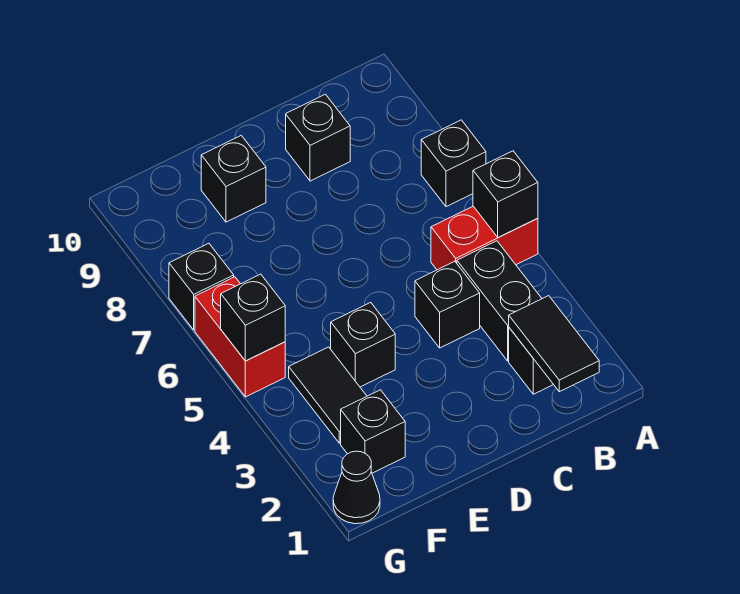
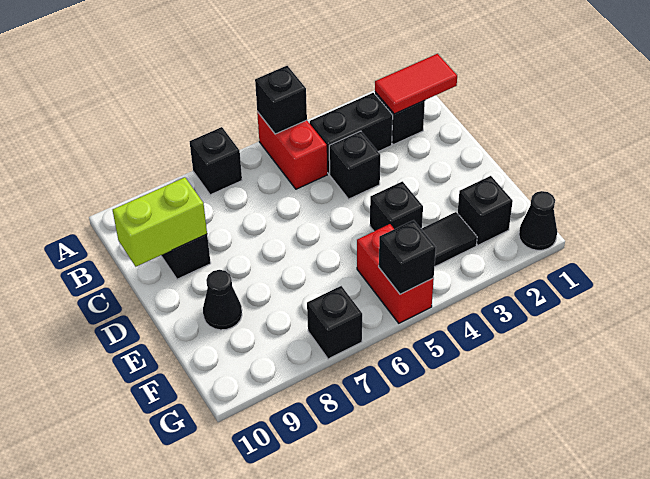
black 1x2 tile [509,296,599,392] -> red 1x2 tile [375,54,457,114]
none -> lime 1x2 brick [113,177,207,266]
black 1x1 brick [201,135,266,222] -> black 1x1 cone [203,270,242,330]
red 1x2 brick [195,277,285,397] -> red 1x2 brick turned to [357,224,434,323]

